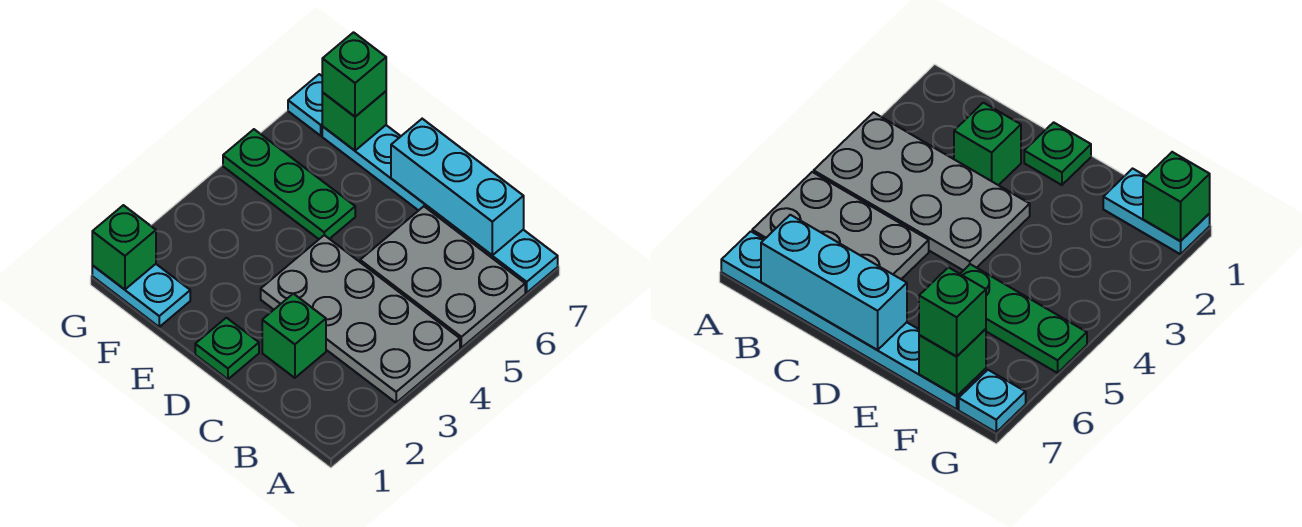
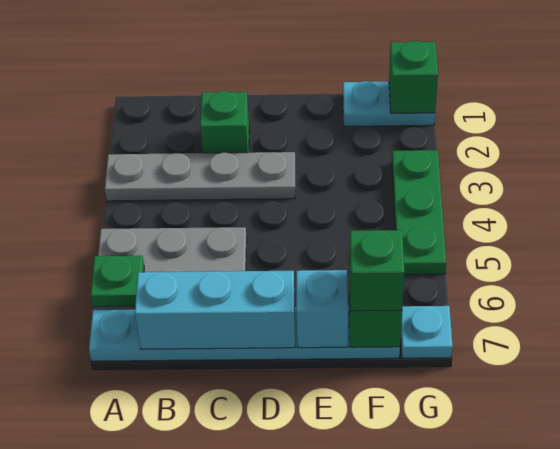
grey 2x4 plate [261,235,460,403] -> grey 1x4 plate [105,152,295,201]
green 1x1 plate [195,318,259,379] -> green 1x1 plate moved to [91,256,144,307]
green 1x3 plate [223,129,355,239] -> green 1x3 plate turned to [392,150,446,275]
none -> cyan 1x1 brick [296,270,348,348]

